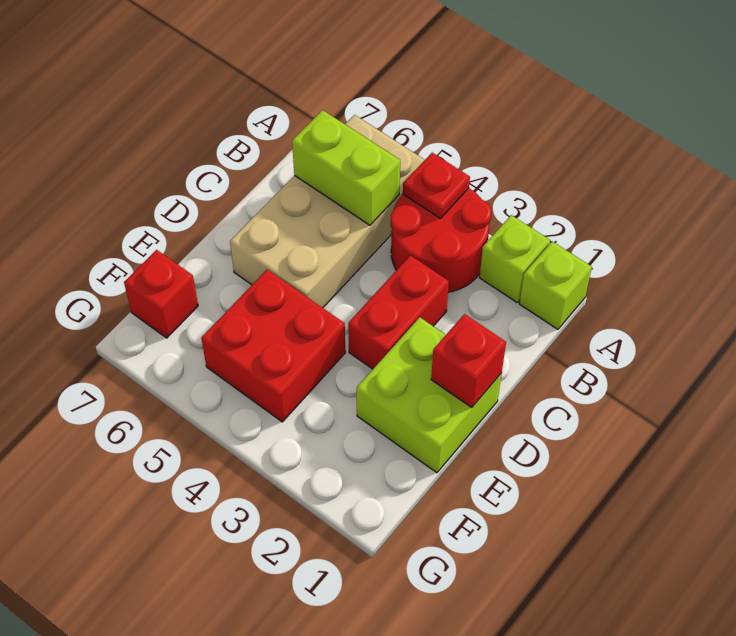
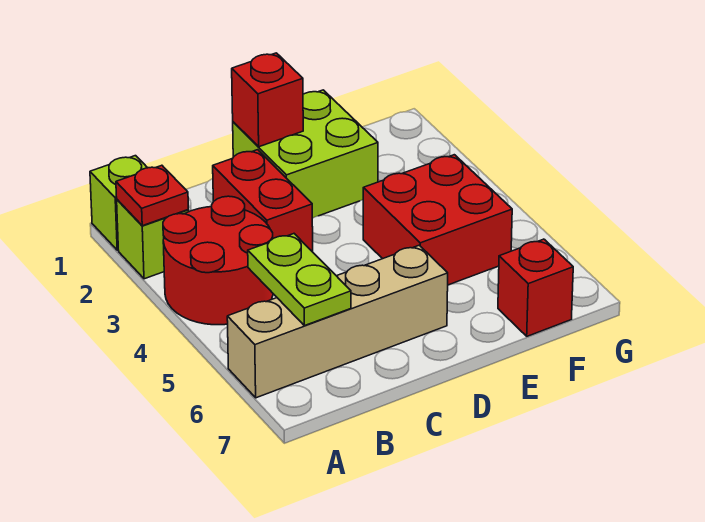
red 1x1 plate [403,153,470,218] -> red 1x1 plate moved to [116,165,188,226]
tan 2x4 brick [230,115,425,308] -> tan 1x4 brick [227,245,448,398]
lime 1x2 brick [292,110,400,225] -> lime 1x2 plate [248,234,351,326]
red 1x2 brick [348,255,449,369] -> red 1x2 brick turned to [213,150,313,252]

